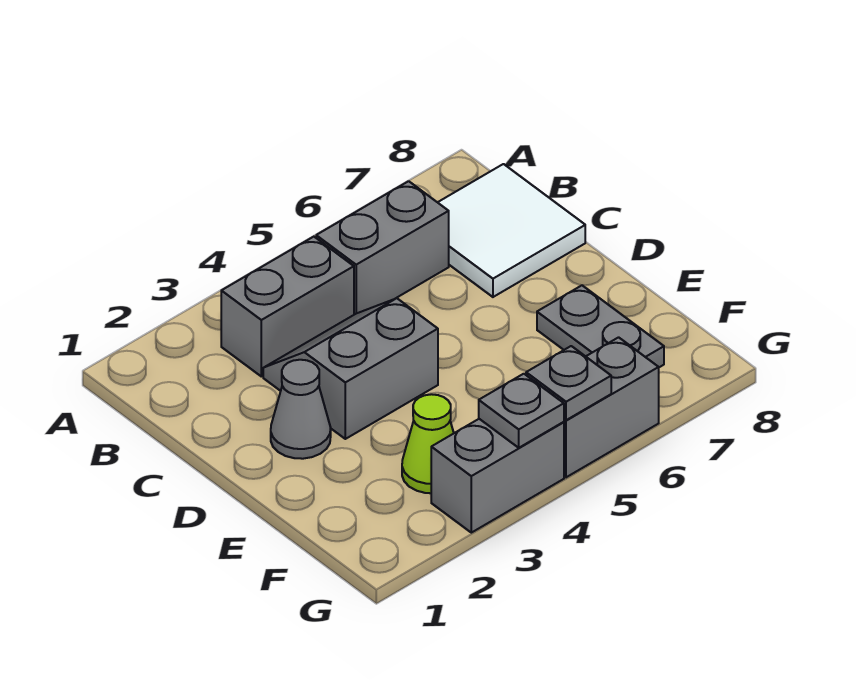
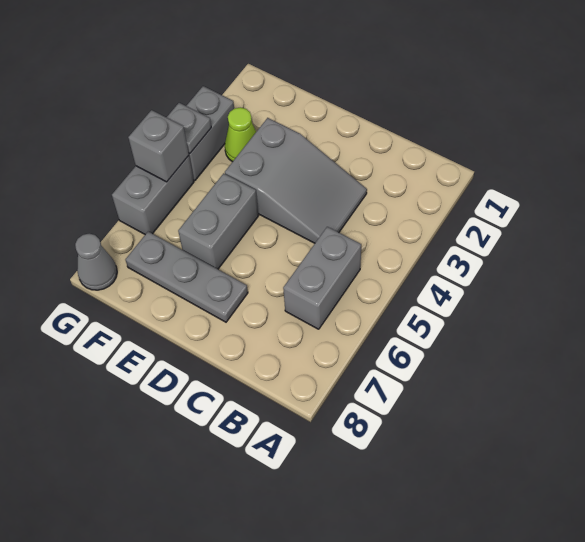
grey 1x2 brick [221,237,354,376] -> grey 1x2 brick moved to [178,173,258,269]
white 2x2 tile [438,164,585,297] -> none
grey 2x2 slope [263,298,438,439] -> grey 2x3 slope [225,118,367,243]
grey 1x1 cone [271,360,331,459] -> grey 1x1 cone moved to [75,234,117,290]
grey 1x2 plate [537,286,664,367] -> grey 1x3 plate [126,232,248,322]
grey 1x1 plate [526,346,611,420] -> grey 1x1 brick [128,110,189,182]

